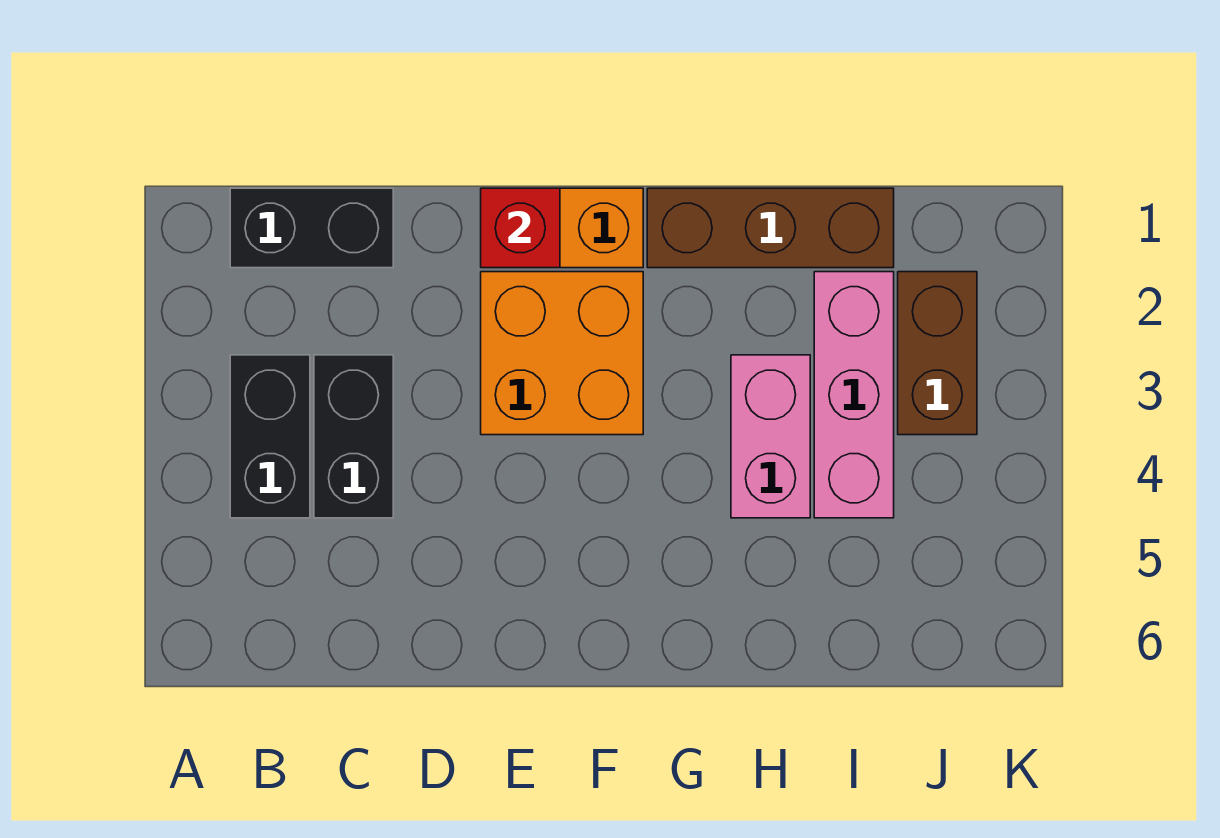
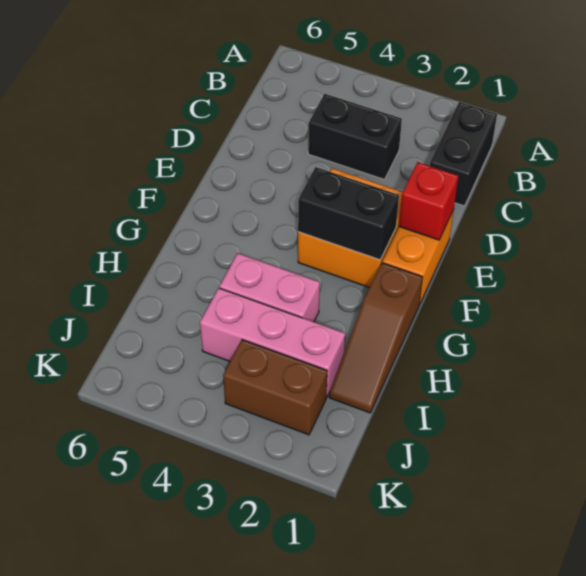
black 1x2 brick [230,355,310,518] -> black 1x2 brick moved to [298,167,399,260]
brown 1x3 brick [647,188,894,268] -> brown 1x3 slope [329,263,423,413]

